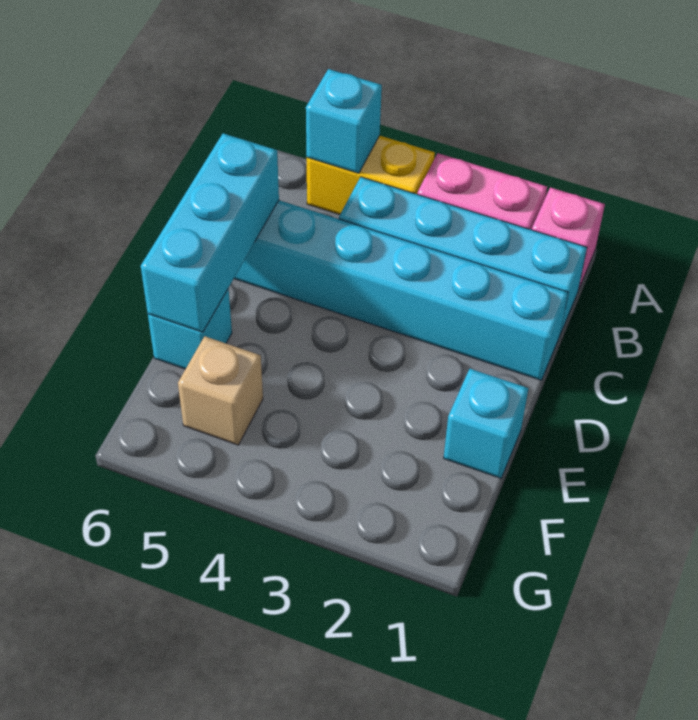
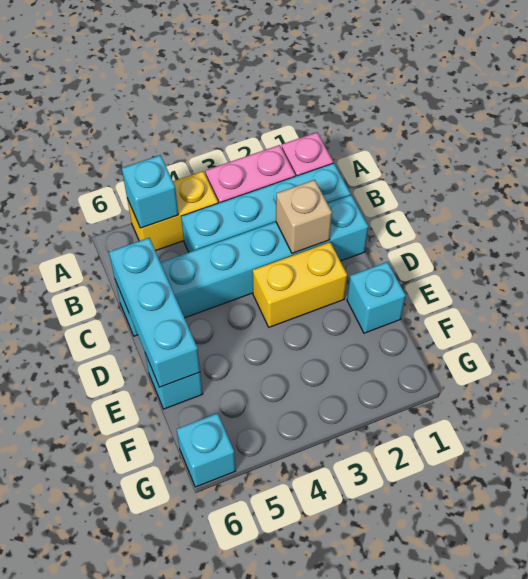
none -> yellow 1x2 brick [253,242,347,327]
tan 1x1 brick [178,336,263,445] -> tan 1x1 brick moved to [276,180,332,253]
none -> cyan 1x1 brick [176,413,236,487]

